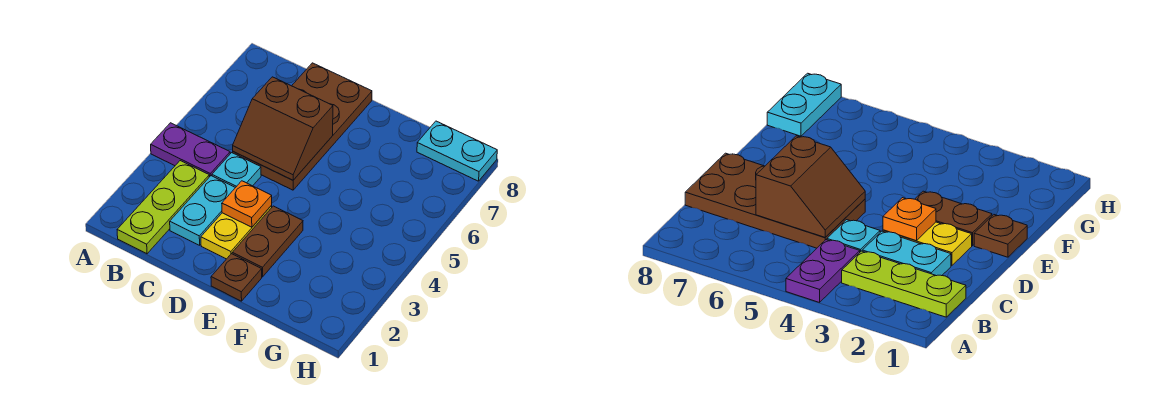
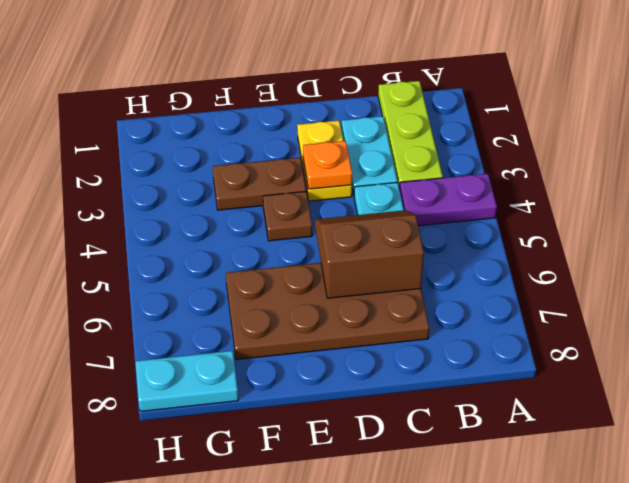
brown 2x4 plate [233,63,372,190] -> brown 2x4 plate turned to [226,263,429,360]
brown 1x1 plate [211,254,262,301] -> brown 1x1 plate moved to [263,191,312,241]
brown 1x2 plate [232,206,303,277] -> brown 1x2 plate turned to [213,158,306,210]

